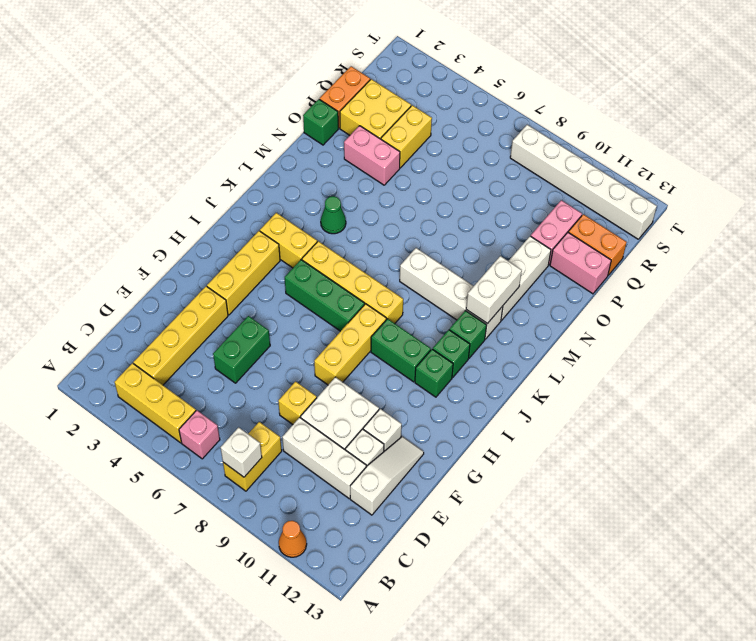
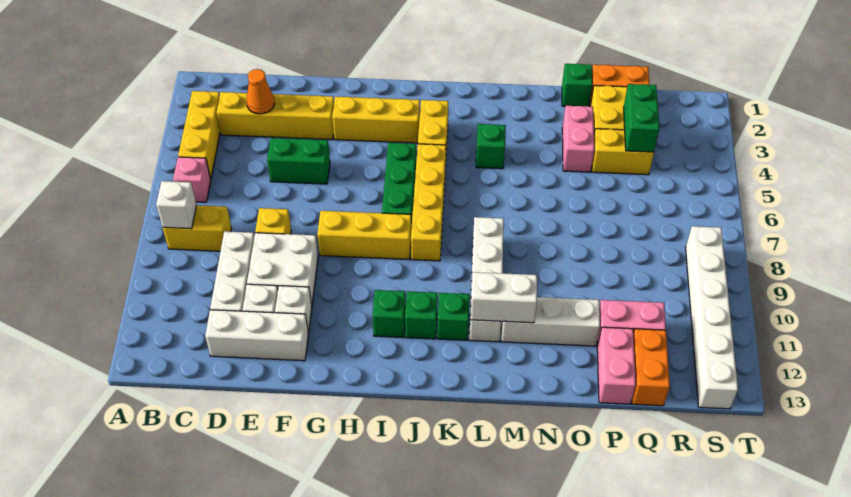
orange 1x1 cone [279,521,307,557] -> orange 1x1 cone moved to [247,69,275,114]
white 1x3 slope [350,437,424,515] -> white 1x3 brick [205,310,308,361]
green 1x2 brick [371,319,431,382] -> green 1x2 brick moved to [624,84,659,152]
green 1x1 cone [321,196,346,234] -> green 1x1 brick [476,124,506,169]

